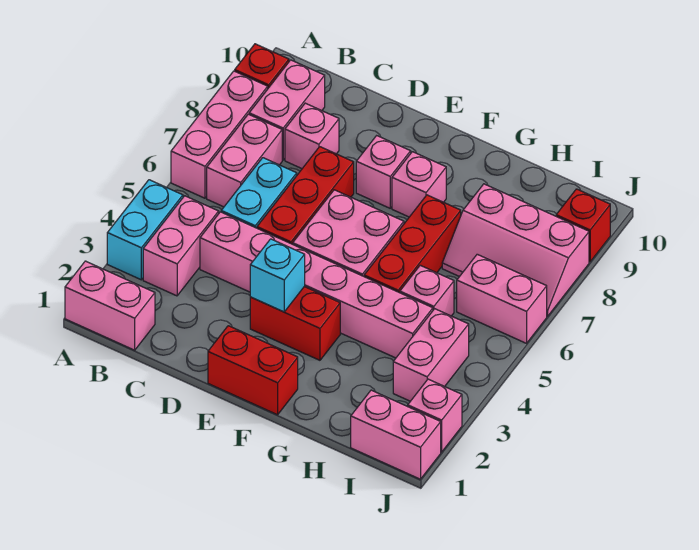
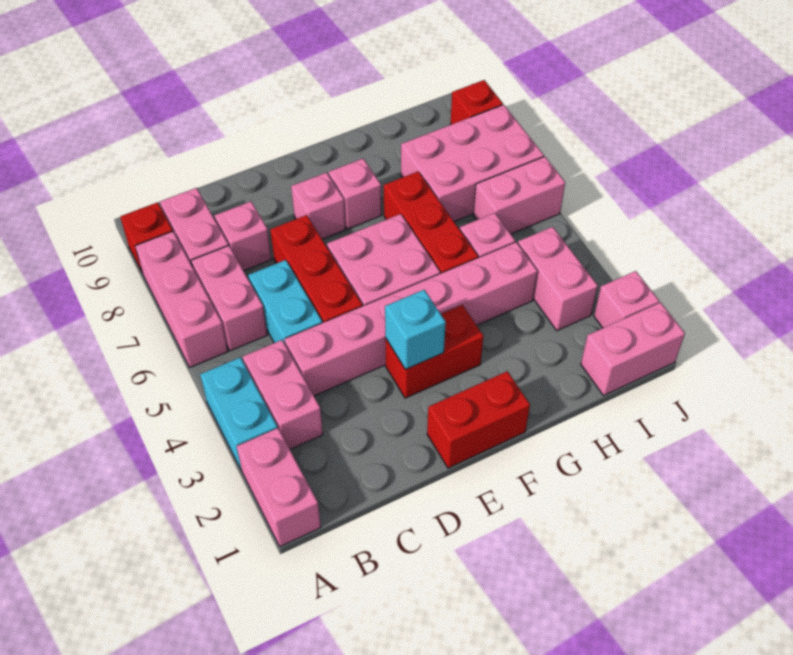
pink 1x2 brick [65,261,155,350] -> pink 1x2 brick turned to [237,428,321,547]
pink 2x3 slope [442,184,589,316] -> pink 2x3 brick [401,105,544,221]

